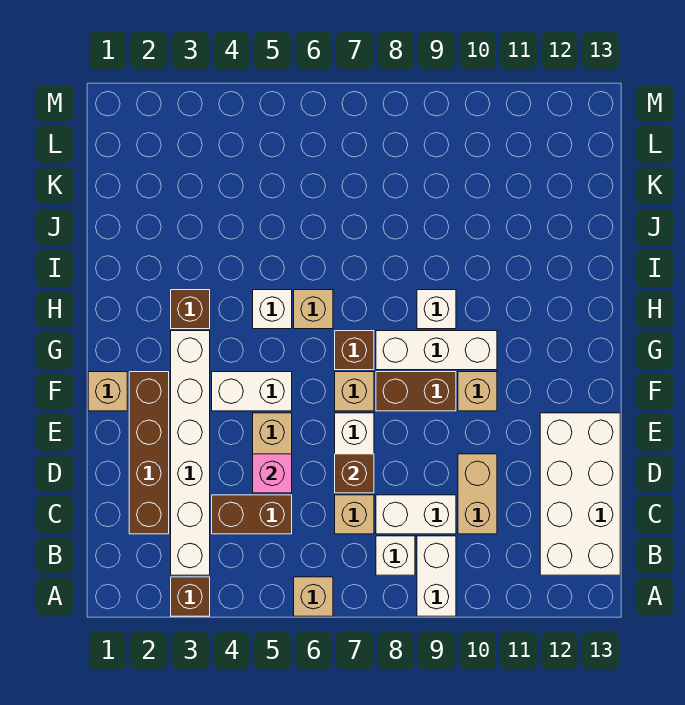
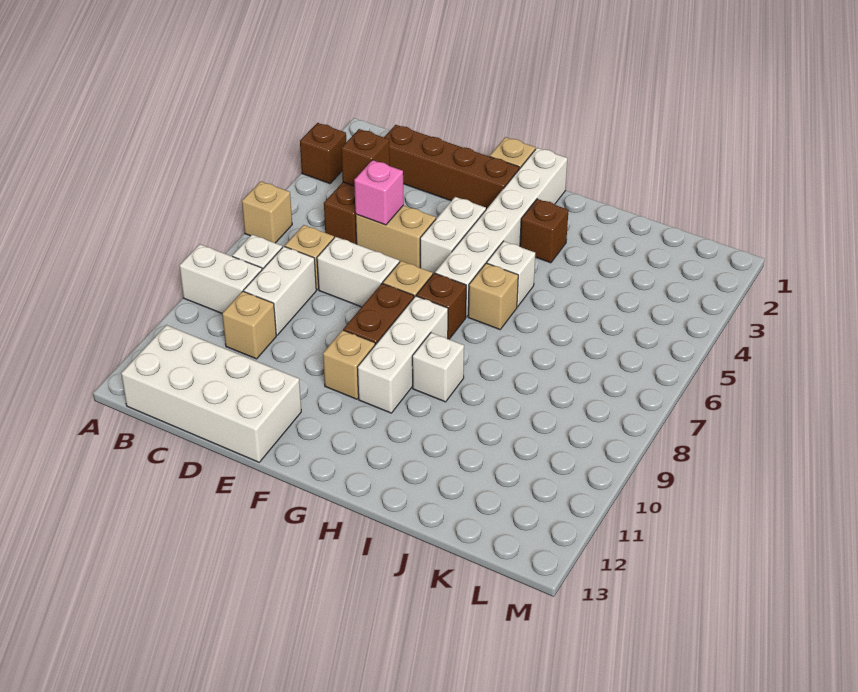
white 1x6 brick [171,331,210,575] -> white 1x6 brick turned to [435,148,567,317]
tan 1x2 brick [458,454,497,534] -> tan 1x1 brick [222,291,276,359]
brown 1x1 brick [335,454,374,493] -> brown 1x1 brick moved to [341,129,390,186]

